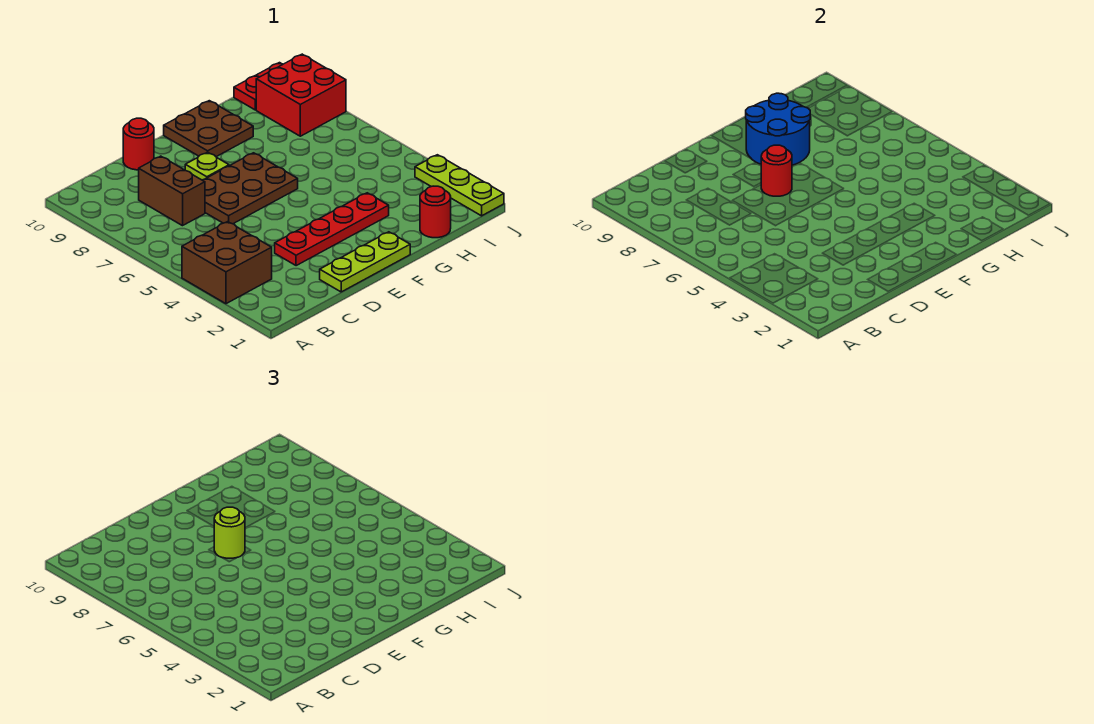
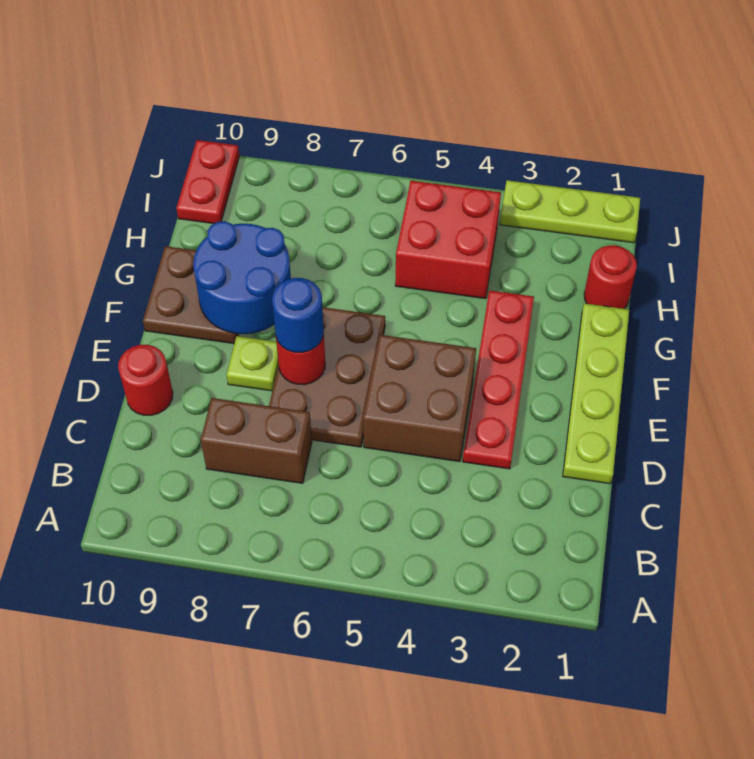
brown 2x2 brick [182,222,272,304] -> brown 2x2 brick moved to [363,335,476,462]
lime 1x3 plate [320,232,410,292] -> lime 1x4 plate [563,303,629,484]
lime 1x1 round brick [214,507,245,558] -> blue 1x1 round brick [272,278,324,353]
red 2x2 brick [256,54,346,136] -> red 2x2 brick moved to [395,181,501,299]

